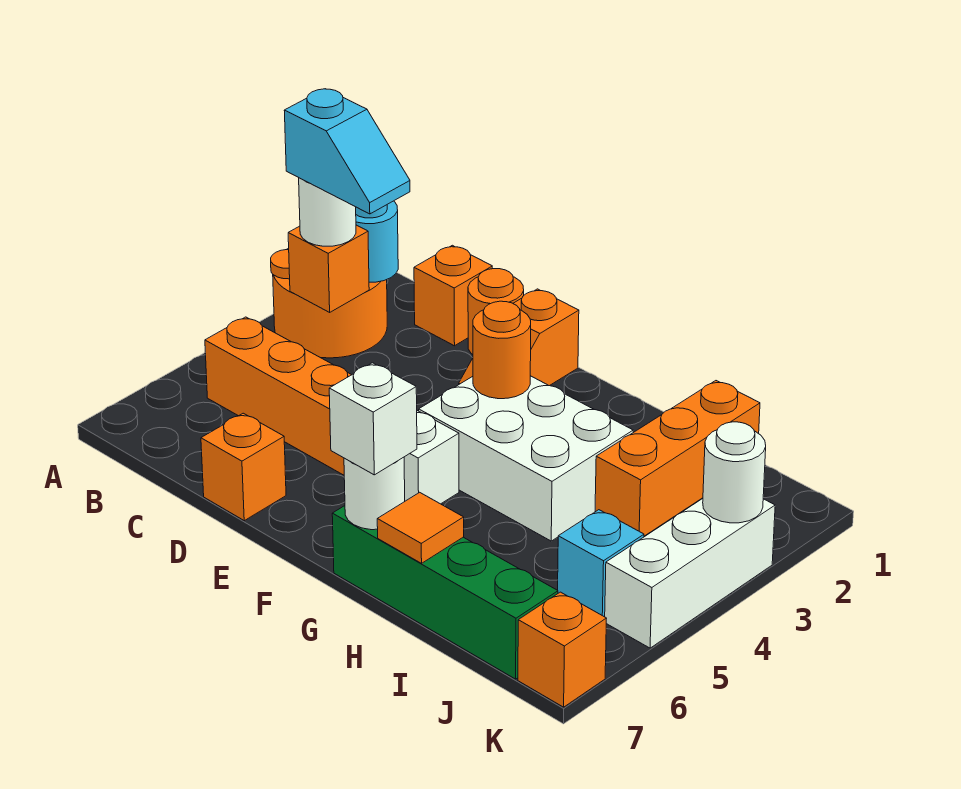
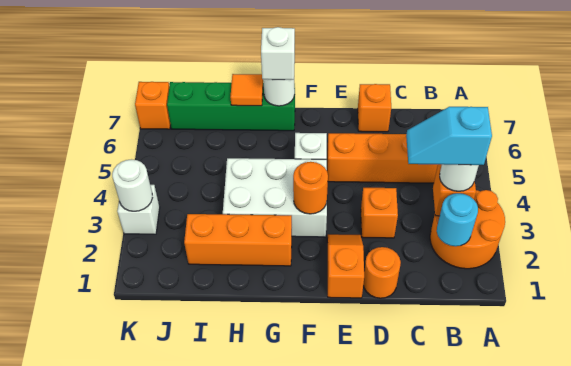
orange 1x1 brick [414,245,492,346] -> orange 1x1 brick moved to [361,188,398,238]
orange 1x3 brick [595,381,760,536] -> orange 1x3 brick turned to [184,214,292,266]
cyan 1x1 brick [558,510,644,617] -> none
white 1x3 brick [605,499,775,648] -> white 1x1 brick [117,185,160,234]

